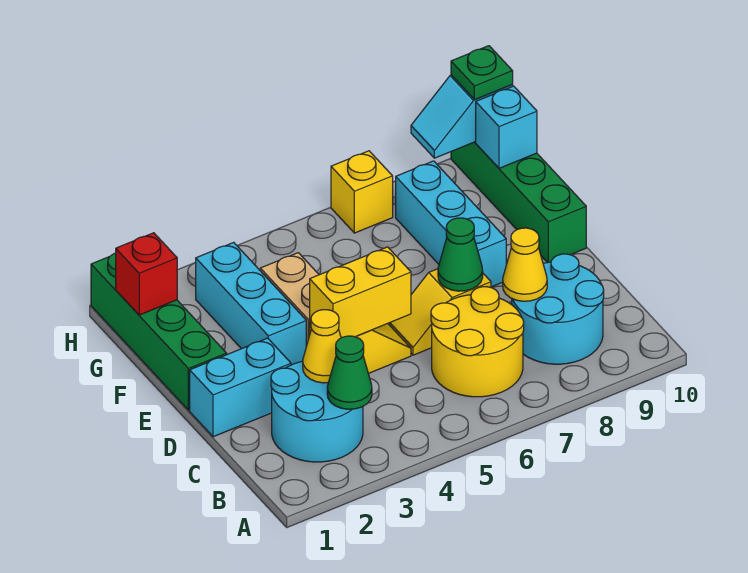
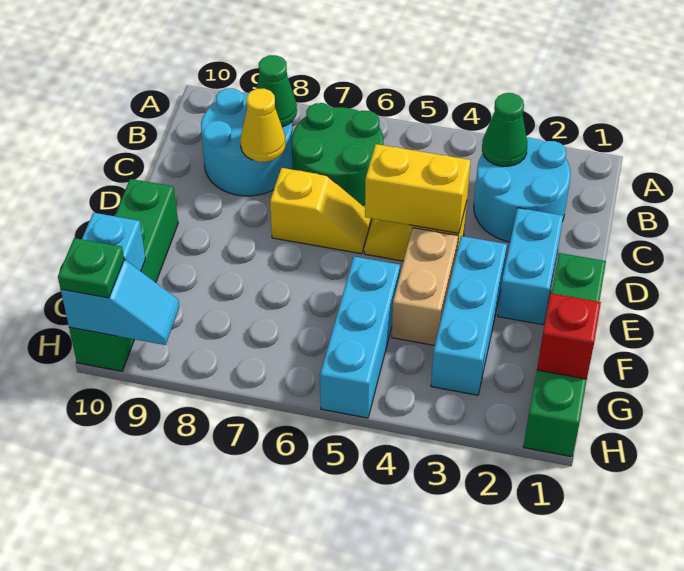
yellow 2x2 round brick [431,287,524,397] -> green 2x2 round brick [292,103,383,206]
yellow 1x1 cone [303,310,341,383] -> none
cyan 1x2 brick [190,338,291,437] -> cyan 1x2 brick turned to [498,208,563,325]
green 1x1 cone [438,218,483,291] -> green 1x1 cone moved to [256,55,297,127]
cyan 1x3 brick [396,161,506,287] -> cyan 1x3 brick moved to [320,257,400,418]
yellow 1x1 brick [331,151,393,233] -> none

